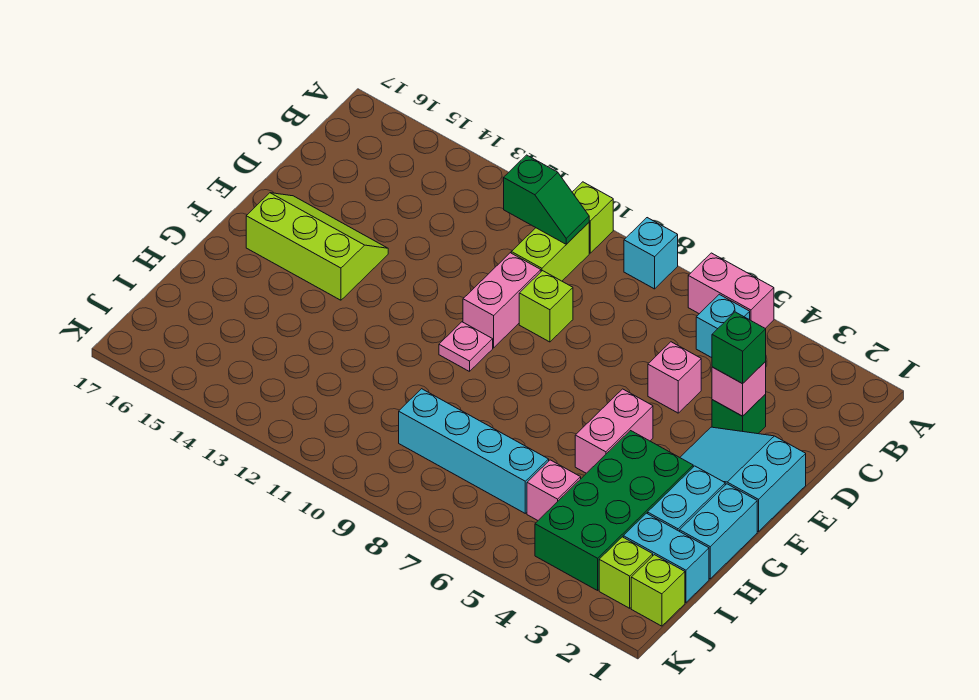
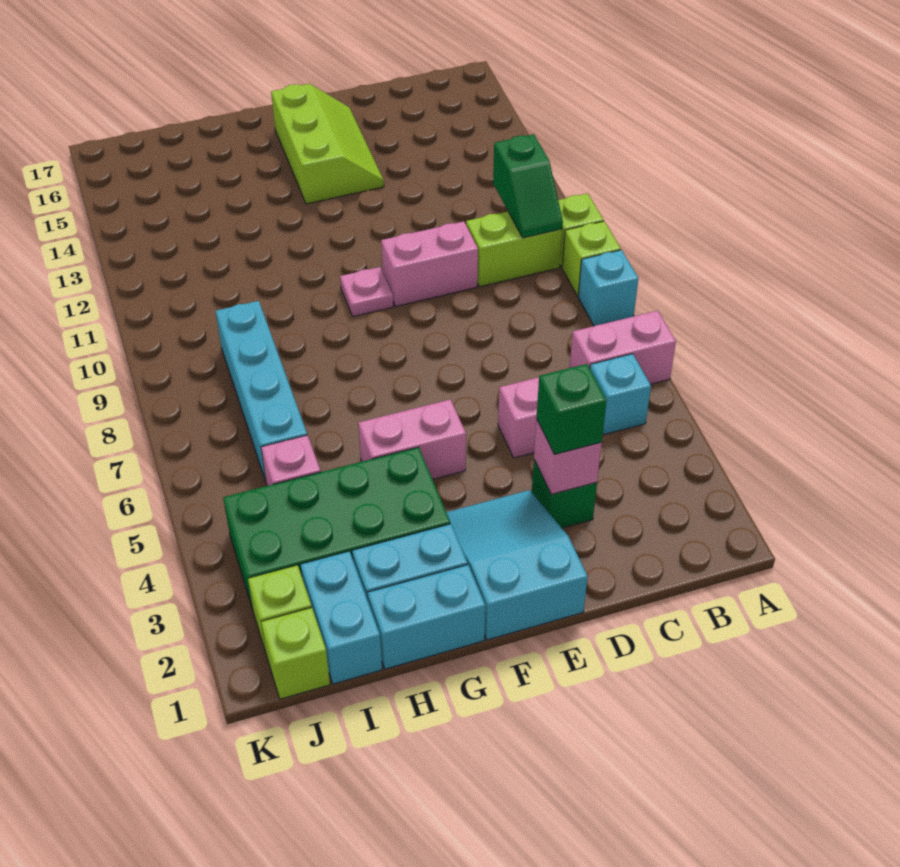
pink 1x2 brick [688,253,774,328] -> pink 1x2 brick turned to [570,311,676,384]
lime 1x1 brick [519,271,573,342] -> lime 1x1 brick moved to [562,221,621,296]

